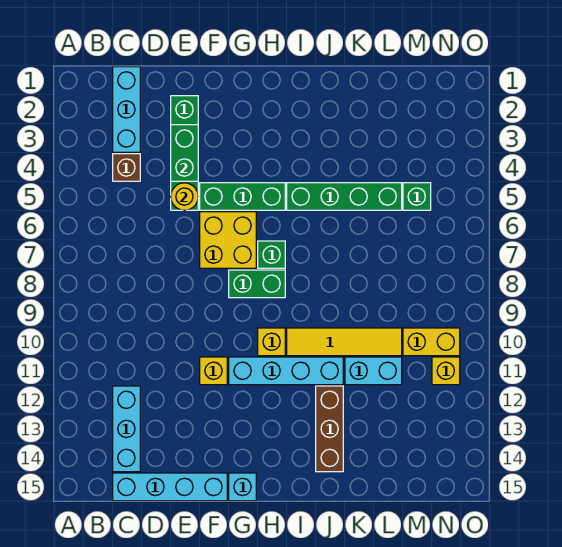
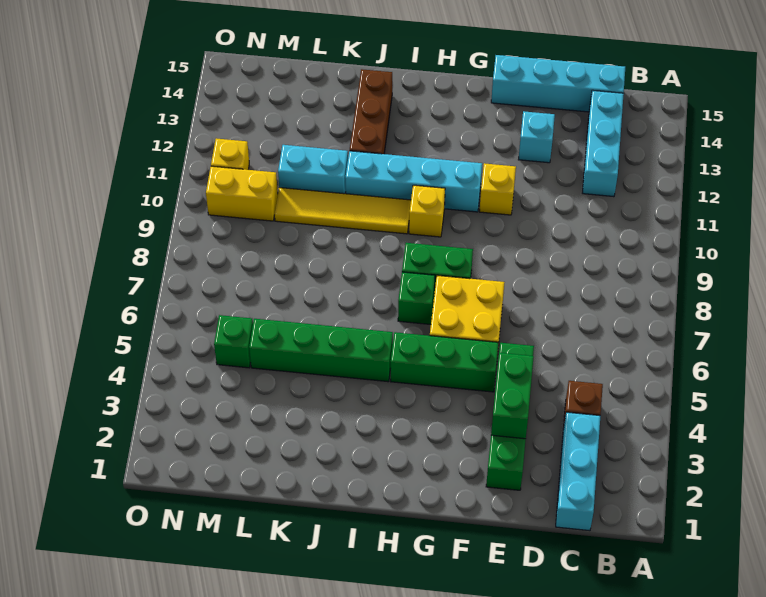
yellow 1x1 round brick [171,183,198,210] -> none
cyan 1x1 brick [229,473,256,501] -> cyan 1x1 brick moved to [519,111,555,163]

